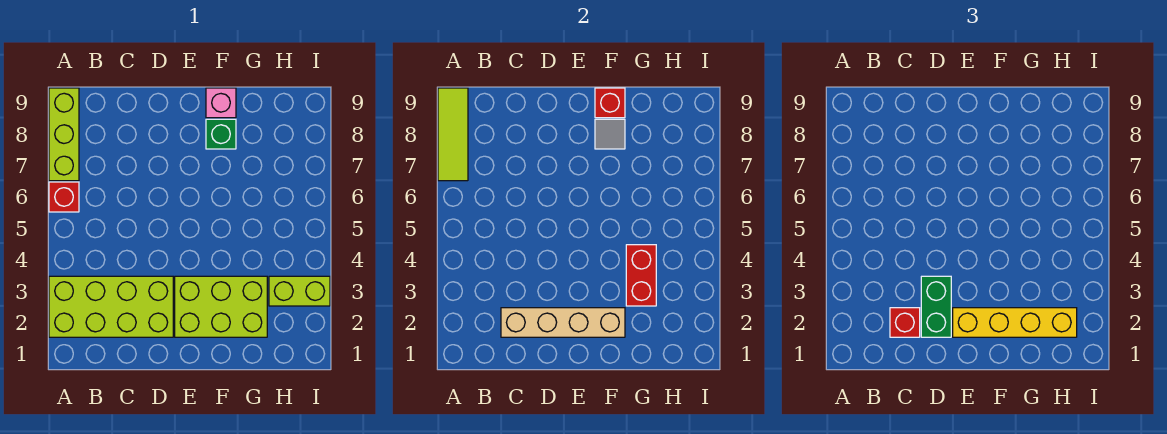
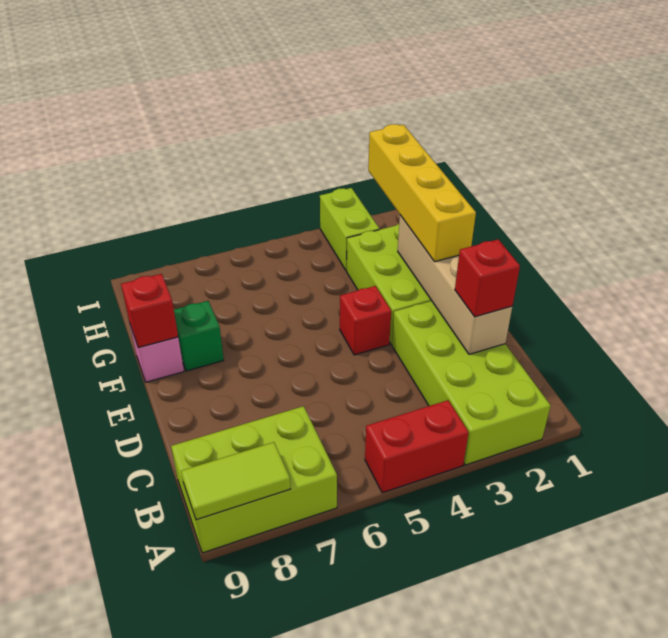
red 1x1 brick [49,182,79,212] -> red 1x1 brick moved to [340,286,391,355]
lime 1x3 brick [49,88,79,181] -> lime 2x3 brick [171,406,337,553]
lime 1x3 tile [438,88,468,181] -> lime 1x2 tile [181,442,290,520]
green 1x2 brick [921,276,951,337] -> none
grey 1x1 tile [595,119,625,149] -> none
red 1x2 brick [626,245,656,306] -> red 1x2 brick moved to [365,400,469,493]

